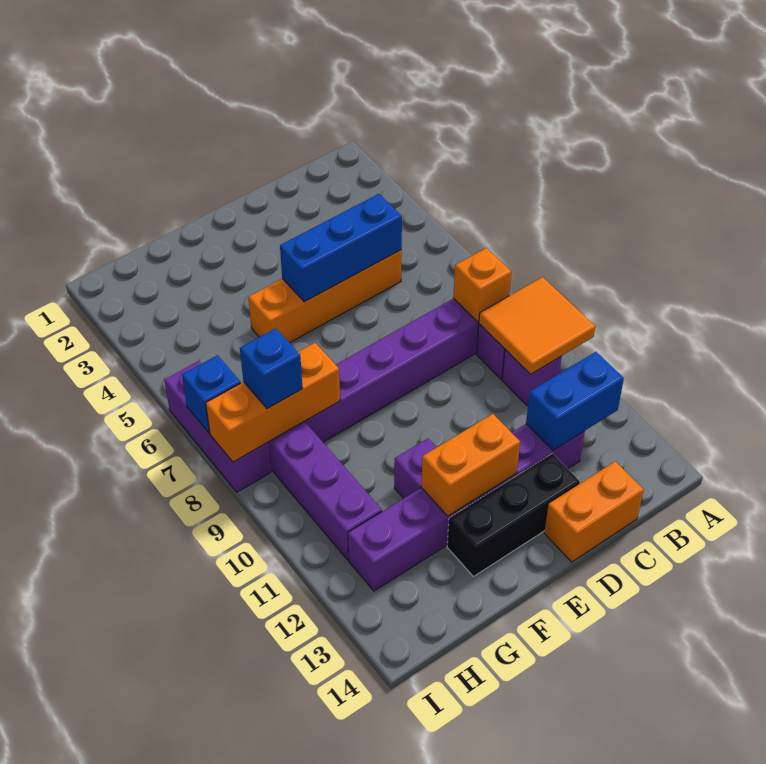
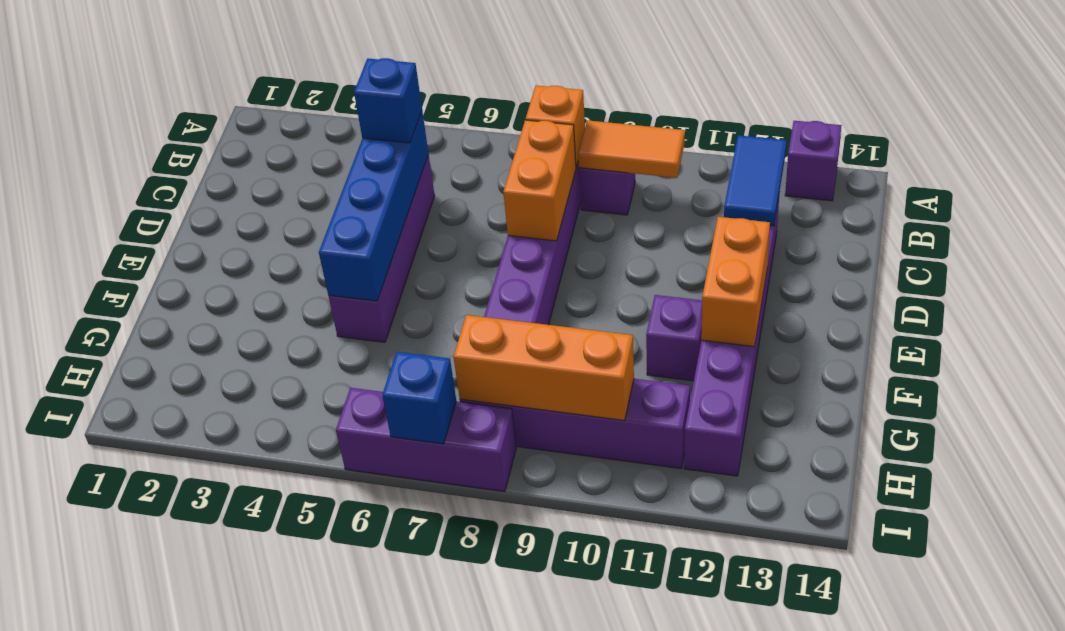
orange 2x2 tile [479,277,595,374] -> orange 1x2 tile [578,120,685,178]
purple 1x1 brick [502,350,562,405] -> purple 1x1 brick moved to [785,121,842,201]
blue 1x2 brick [526,352,624,450] -> blue 1x2 tile [724,135,787,226]
orange 1x4 brick [248,250,402,343] -> purple 1x4 brick [329,155,435,342]
blue 1x3 brick [280,194,402,302] -> blue 1x4 brick [319,111,429,301]
orange 1x2 brick [544,461,644,562] -> orange 1x2 brick moved to [503,120,576,241]
black 1x3 brick [447,454,580,577] -> none
orange 1x3 brick [206,343,340,462] -> orange 1x3 brick turned to [454,315,634,421]
blue 1x1 brick [240,328,302,409] -> blue 1x1 brick moved to [354,58,422,143]

